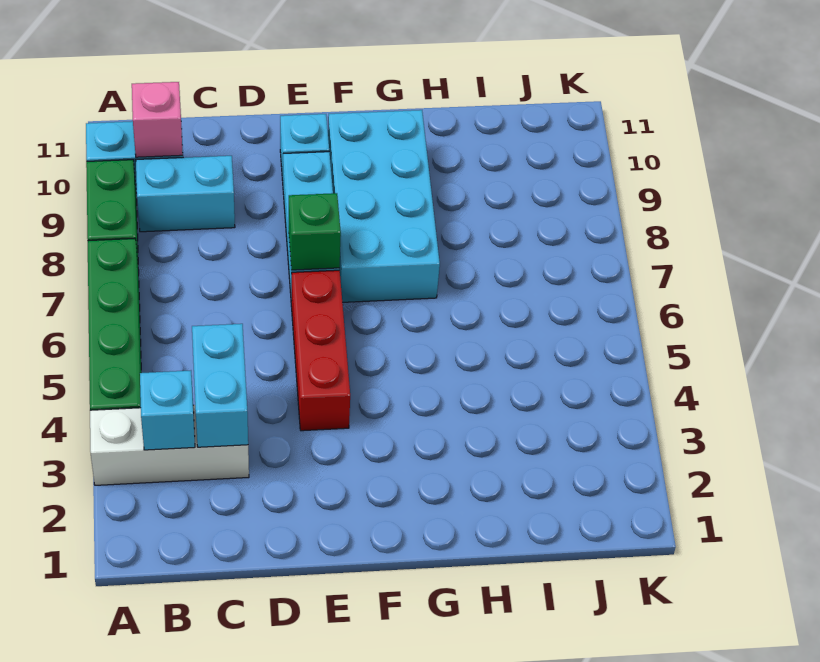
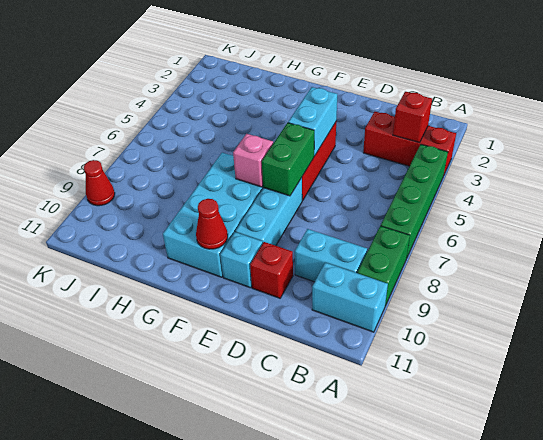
white 1x3 brick [90,405,249,485] -> red 1x3 brick [363,112,456,174]
cyan 1x1 brick [140,371,195,450] -> red 1x1 brick [393,92,432,143]
pink 1x1 brick [132,82,183,157] -> pink 1x1 brick moved to [233,134,273,187]
cyan 1x2 brick [192,324,248,447] -> cyan 1x2 brick moved to [288,87,337,156]
none -> red 1x1 brick [250,242,293,298]
green 1x1 brick [289,193,341,270] -> green 1x2 brick [262,123,314,196]
none -> red 1x1 cone [196,199,228,249]
none -> red 1x1 cone [84,160,115,206]

